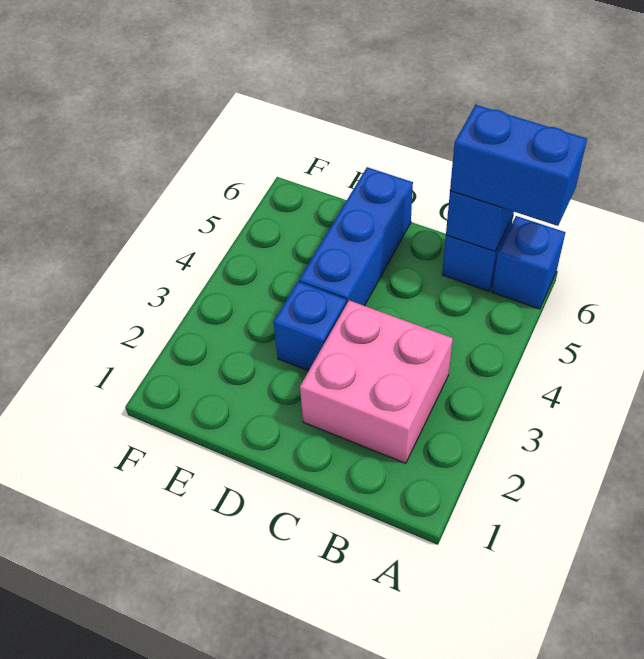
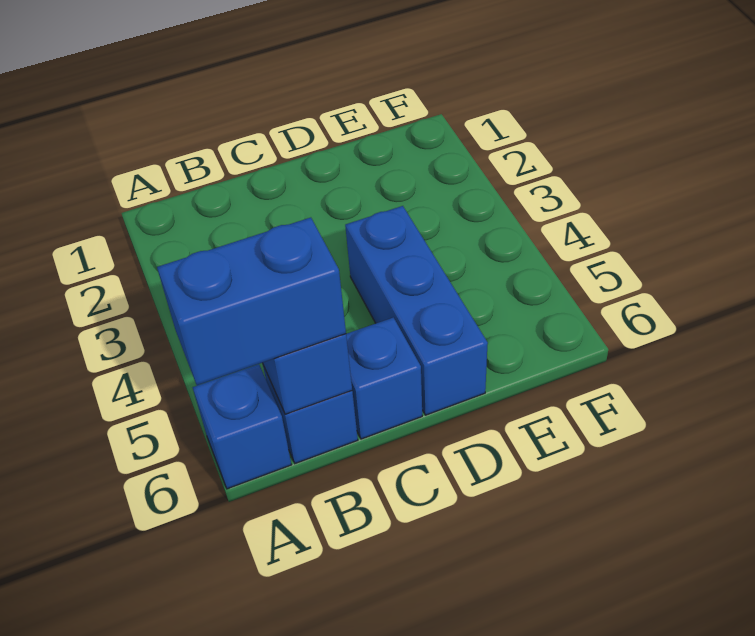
pink 2x2 brick [300,300,453,463] -> none
blue 1x1 brick [274,282,346,371] -> blue 1x1 brick moved to [346,317,422,439]

